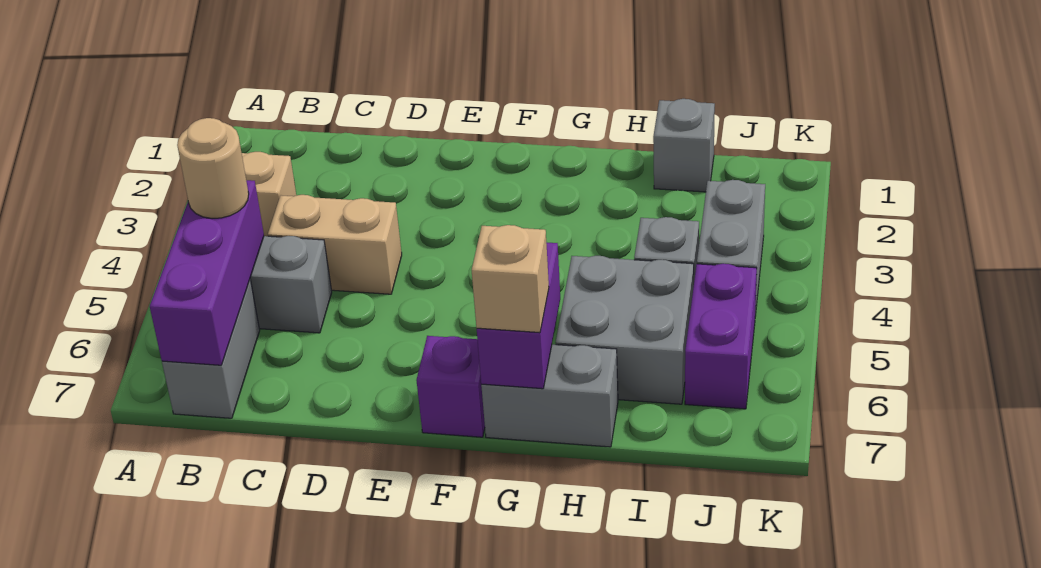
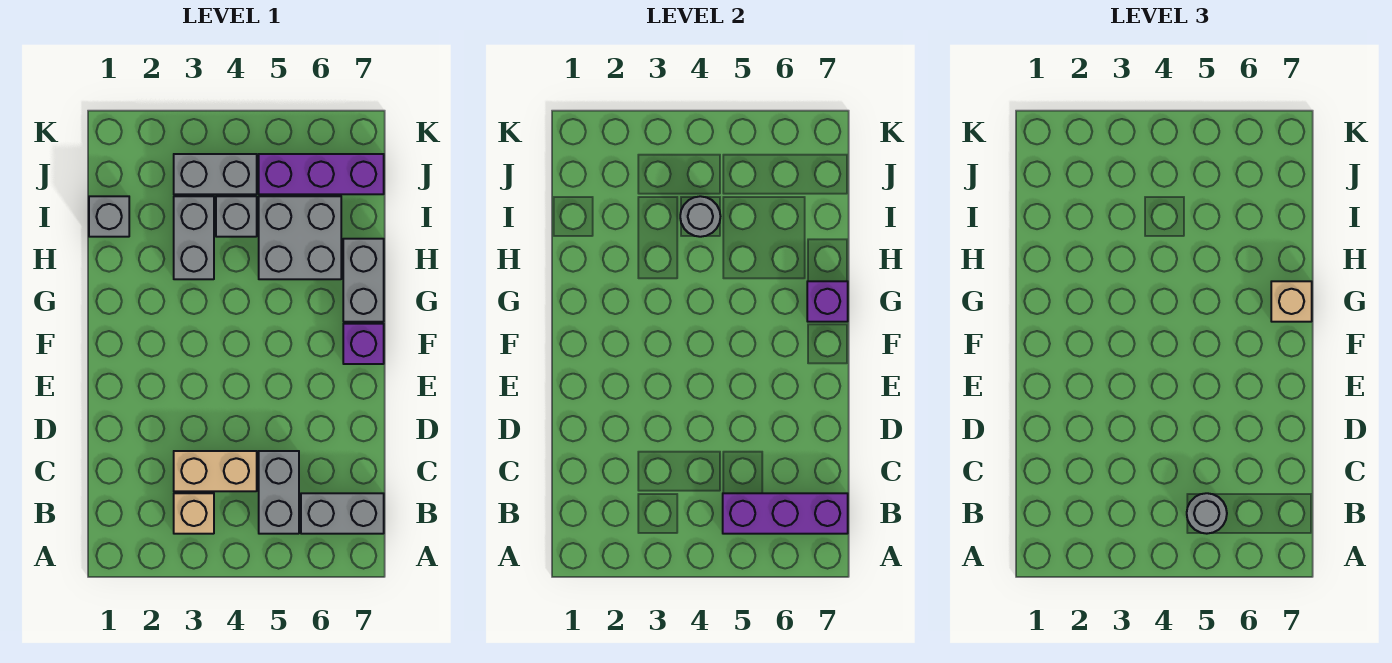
tan 1x1 round brick [177,118,249,218] -> grey 1x1 round brick [1187,493,1227,534]
tan 1x2 brick [268,195,402,294] -> tan 1x2 brick turned to [174,451,257,491]
purple 1x2 brick [477,242,560,389] -> purple 1x1 brick [807,281,848,322]
none -> grey 1x2 brick [174,196,214,279]
none -> grey 1x1 round brick [680,196,720,237]
purple 1x2 brick [685,264,757,409] -> purple 1x3 brick [259,154,384,194]

